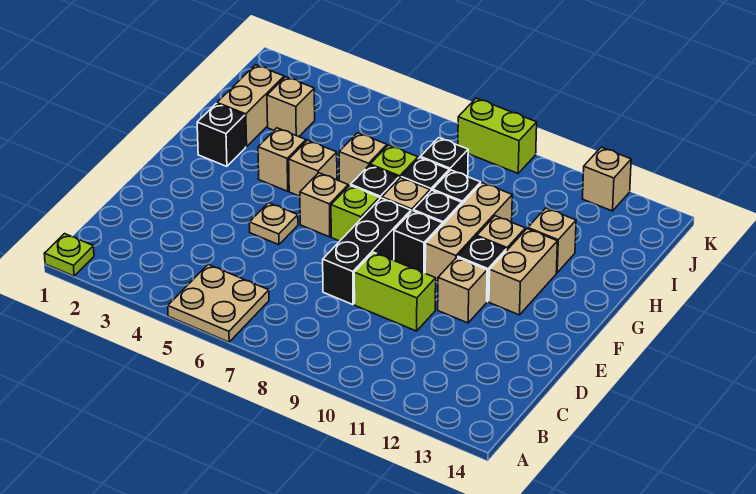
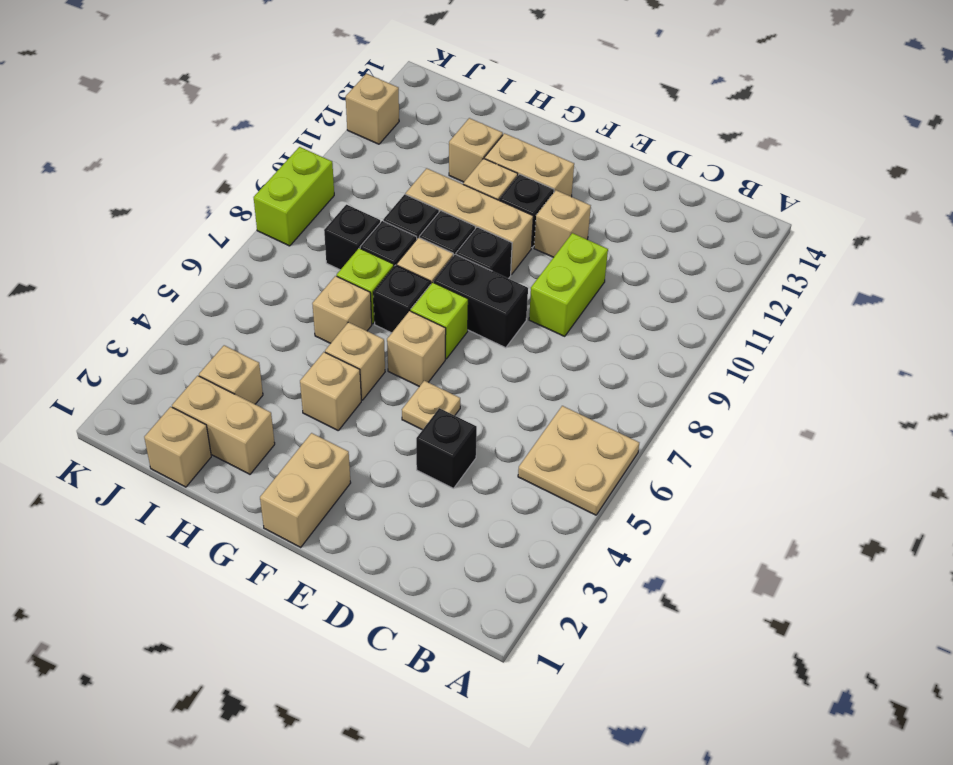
lime 1x1 plate [44,234,94,276] -> none
black 1x3 brick [323,198,411,305] -> black 1x2 brick [434,254,528,348]
none -> tan 1x2 brick [260,433,351,547]
black 1x1 brick [197,104,246,166] -> black 1x1 brick moved to [416,408,477,488]
none -> tan 1x1 brick [144,407,211,487]

